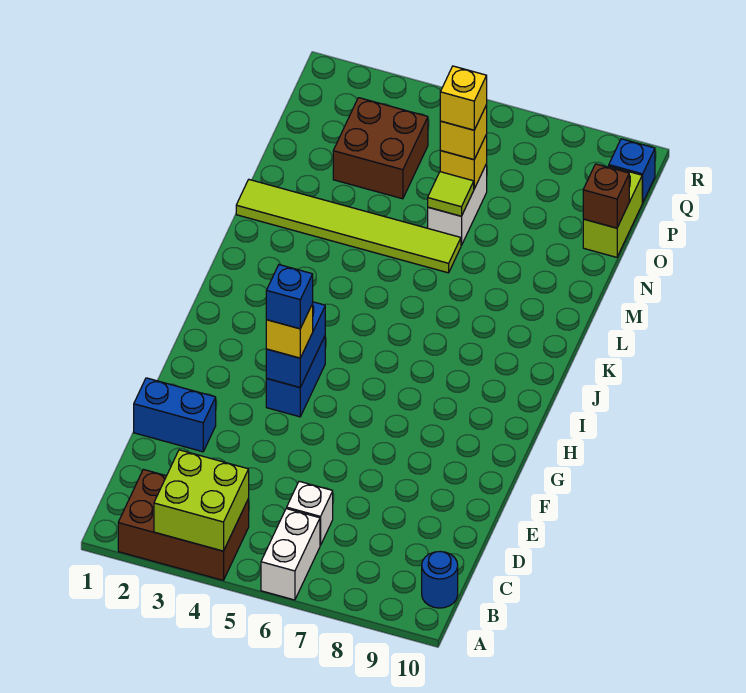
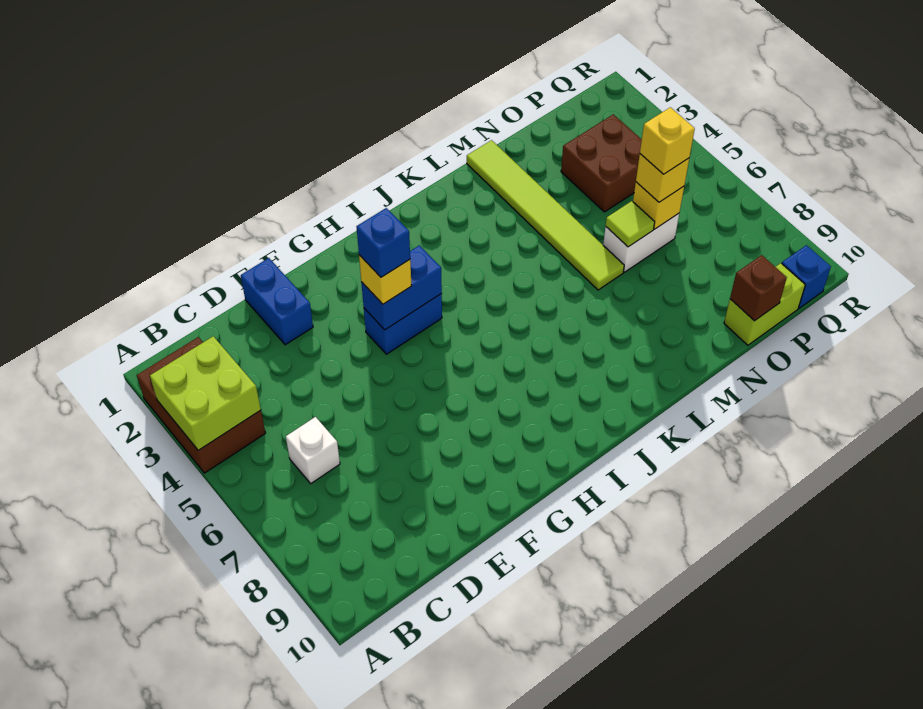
white 1x2 brick [261,509,320,600] -> none
blue 1x1 round brick [422,552,458,608] -> none

